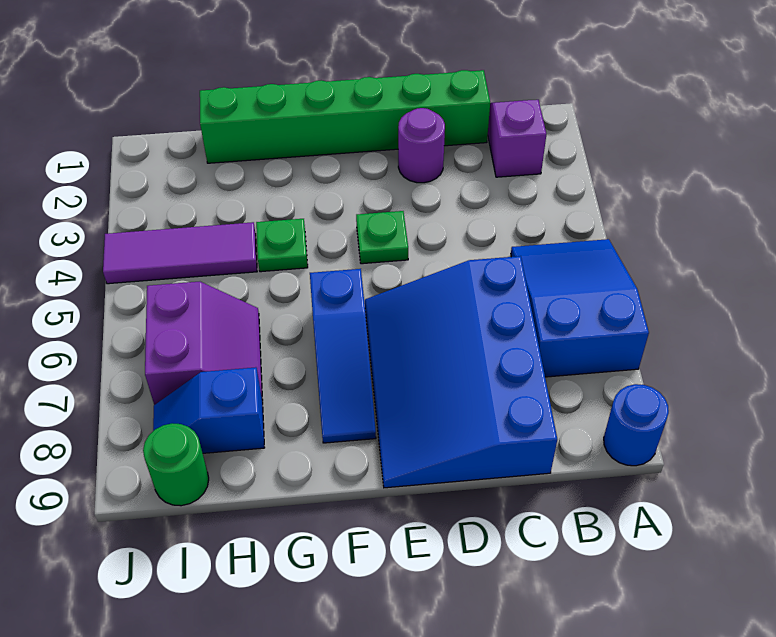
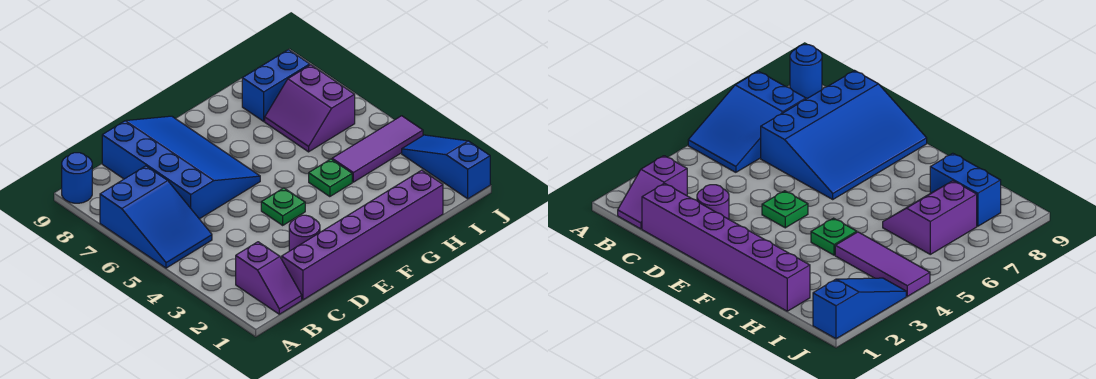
green 1x6 brick [200,70,490,163] -> purple 1x6 brick [282,170,443,300]
blue 1x3 slope [310,269,376,443] -> blue 1x3 slope moved to [402,135,490,199]
blue 1x2 slope [153,367,264,453] -> blue 1x2 brick [242,50,310,121]
green 1x1 round brick [143,423,209,506] -> none

